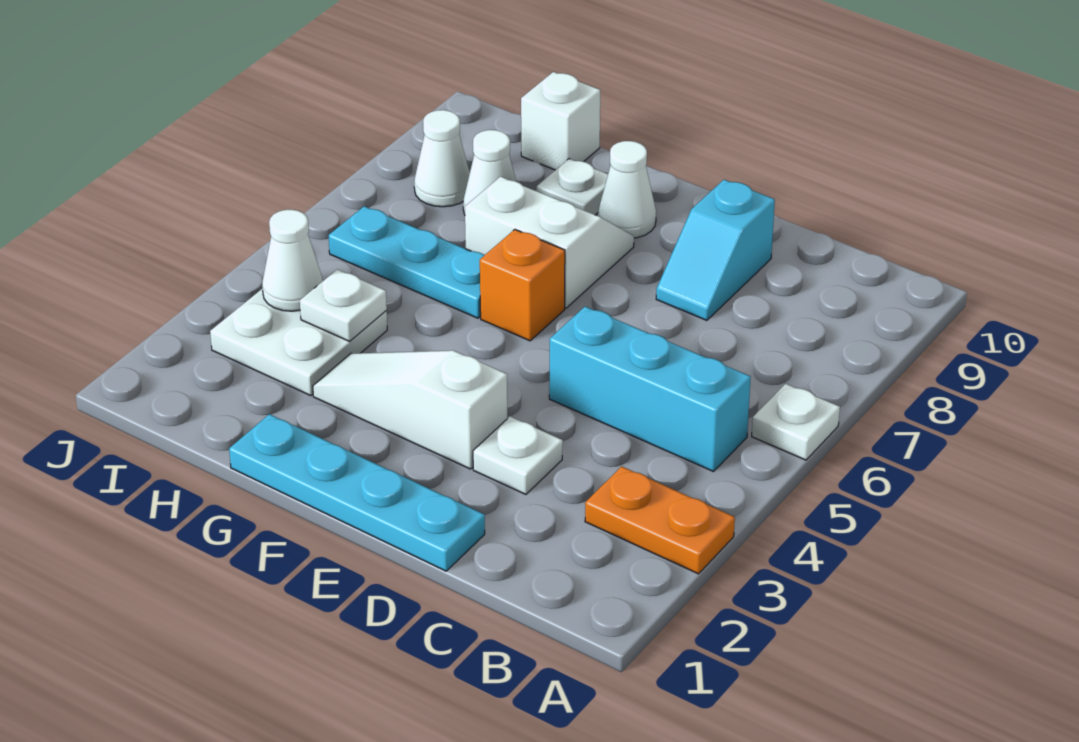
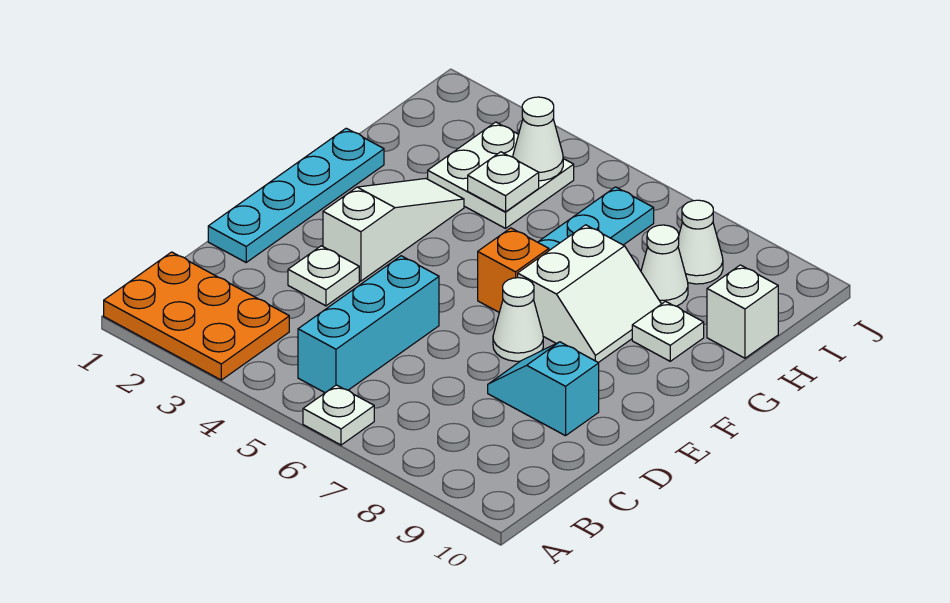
orange 1x2 plate [585,466,735,574] -> orange 2x3 plate [104,252,289,380]
white 1x1 cone [598,141,656,238] -> white 1x1 cone moved to [493,278,543,361]

